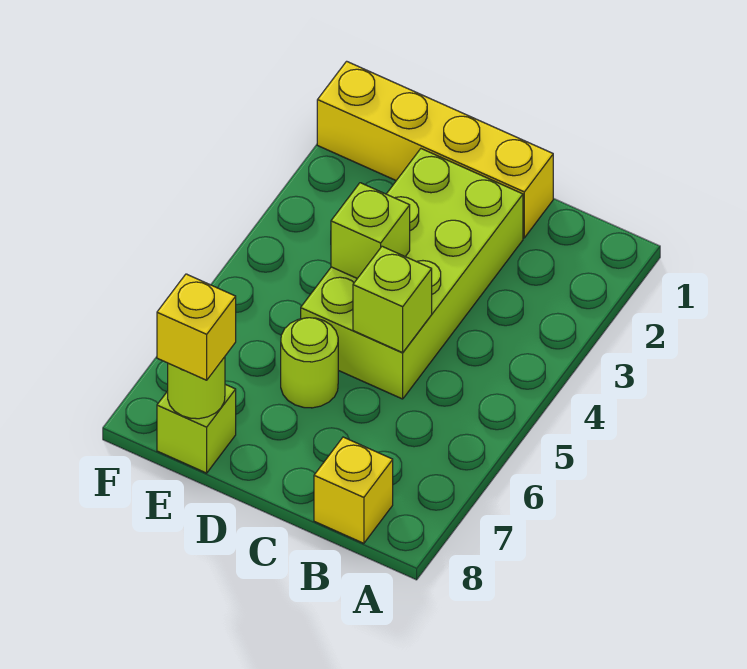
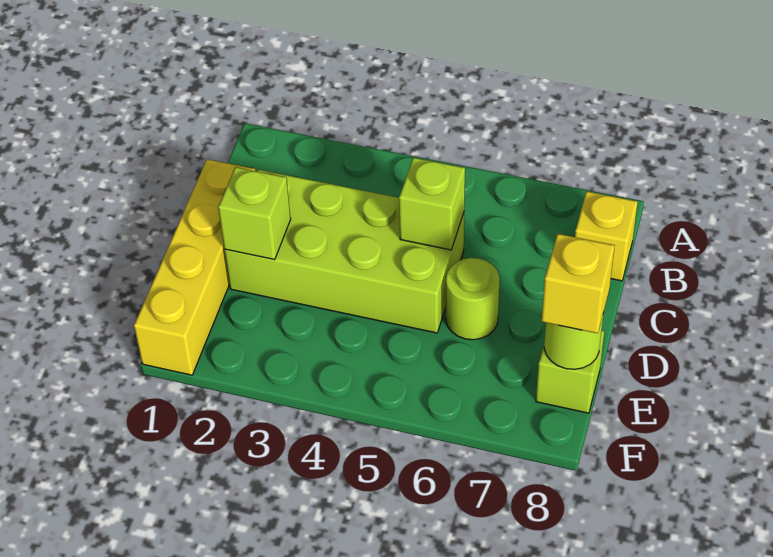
lime 1x1 brick [331,183,410,278] -> lime 1x1 brick moved to [218,167,291,259]

